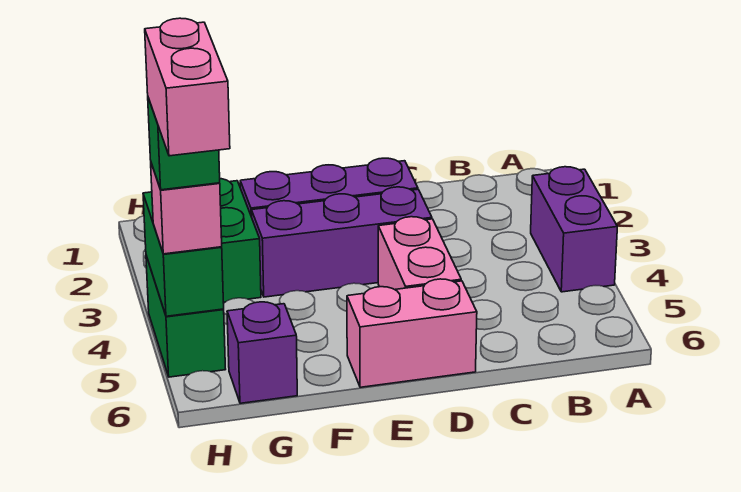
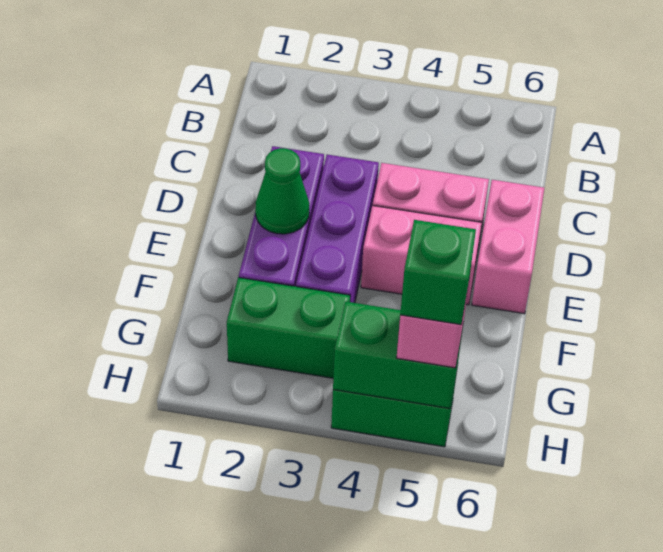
purple 1x2 brick [531,167,617,292] -> none
none -> green 1x1 cone [255,148,309,234]
purple 1x1 brick [227,302,297,403] -> none
pink 1x2 brick [145,18,230,156] -> pink 1x2 brick moved to [361,206,482,305]

